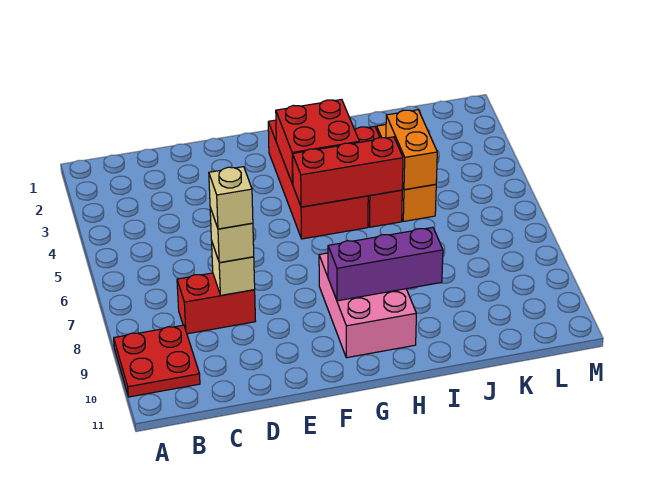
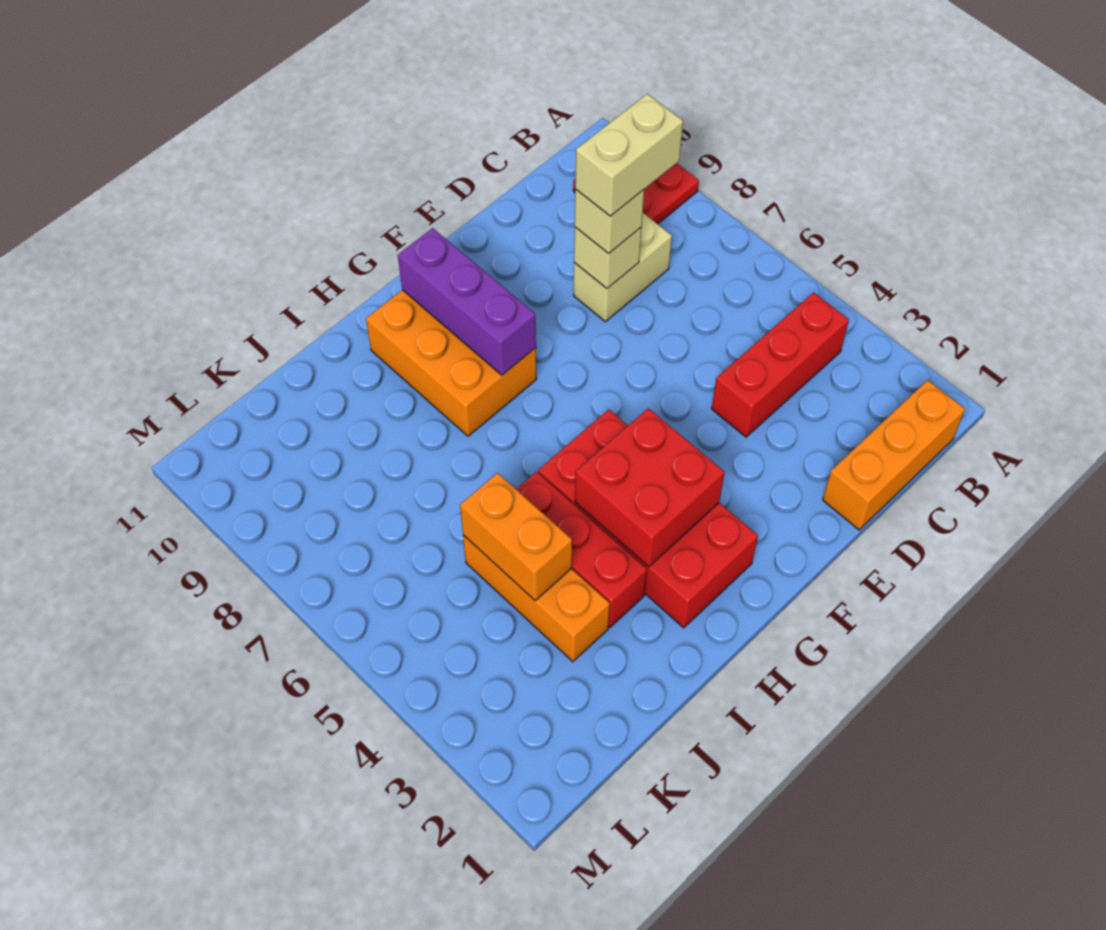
none -> orange 1x3 brick [823,380,965,530]
red 1x2 brick [177,273,255,334] -> tan 1x2 brick [574,213,672,322]
tan 1x1 brick [209,167,253,229] -> tan 1x2 brick [575,94,683,216]
red 1x3 brick [293,137,403,207] -> red 1x3 brick moved to [712,293,849,437]
pink 2x3 brick [319,253,416,358] -> orange 2x3 brick [366,290,536,436]
purple 1x3 brick [328,227,443,301] -> purple 1x3 brick turned to [398,228,536,375]

